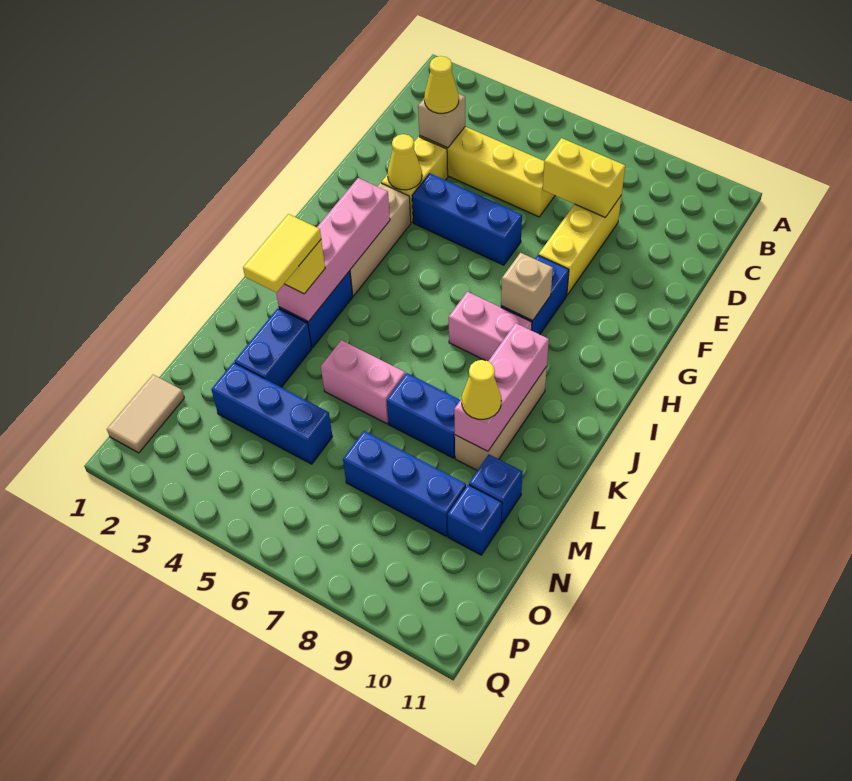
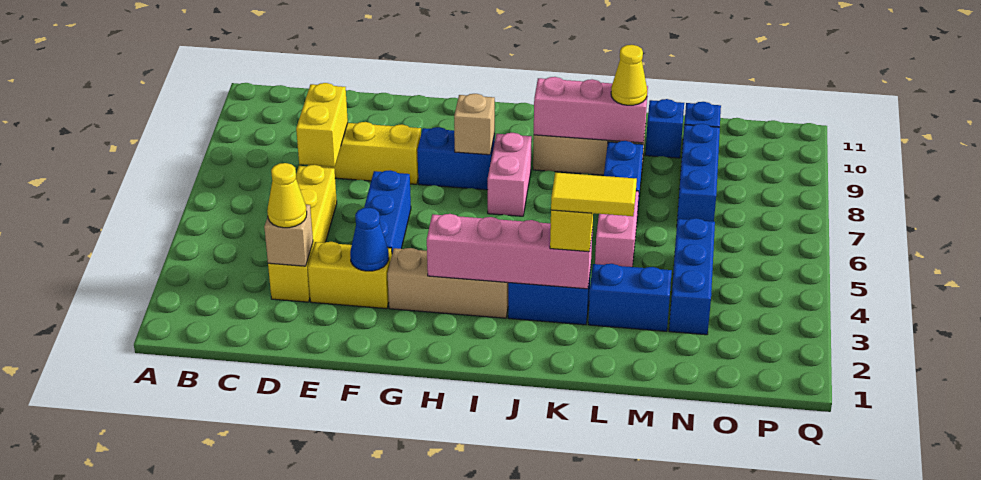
yellow 1x1 cone [388,134,422,190] -> blue 1x1 cone [350,208,389,271]
tan 1x2 tile [107,375,184,453] -> none

